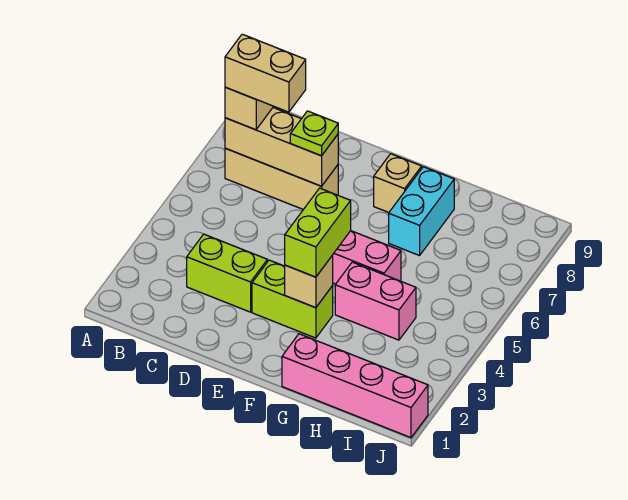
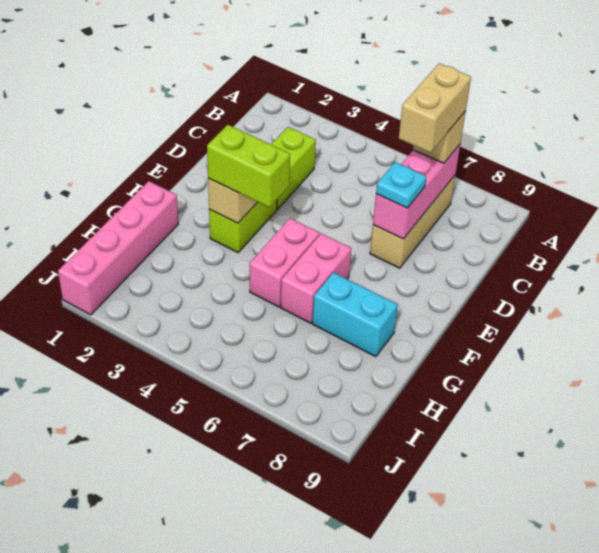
tan 1x3 brick [225,108,338,186] -> pink 1x3 brick [373,145,460,239]
lime 1x1 plate [290,111,338,156] -> cyan 1x1 plate [376,162,426,208]
tan 1x1 brick [374,154,422,212] -> none
pink 1x2 brick [335,262,416,340] -> pink 1x2 brick moved to [281,233,351,323]

